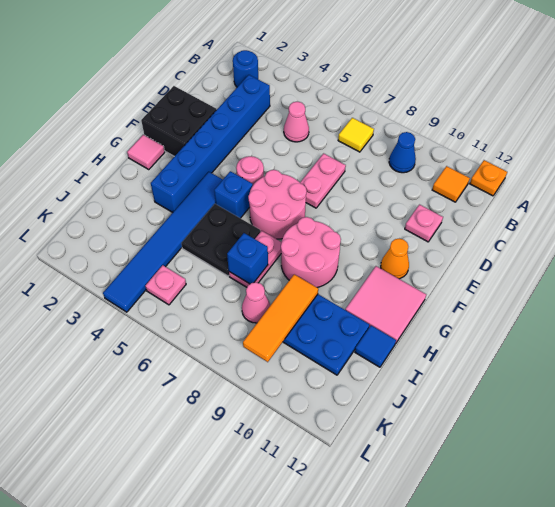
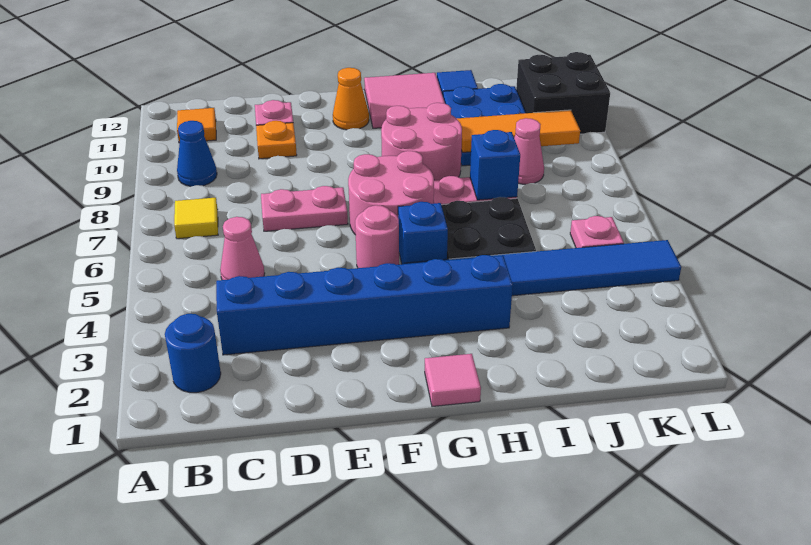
orange 1x1 plate [470,160,507,196] -> orange 1x1 plate moved to [256,121,297,159]
black 2x2 brick [141,86,216,157] -> black 2x2 brick moved to [516,52,610,134]

